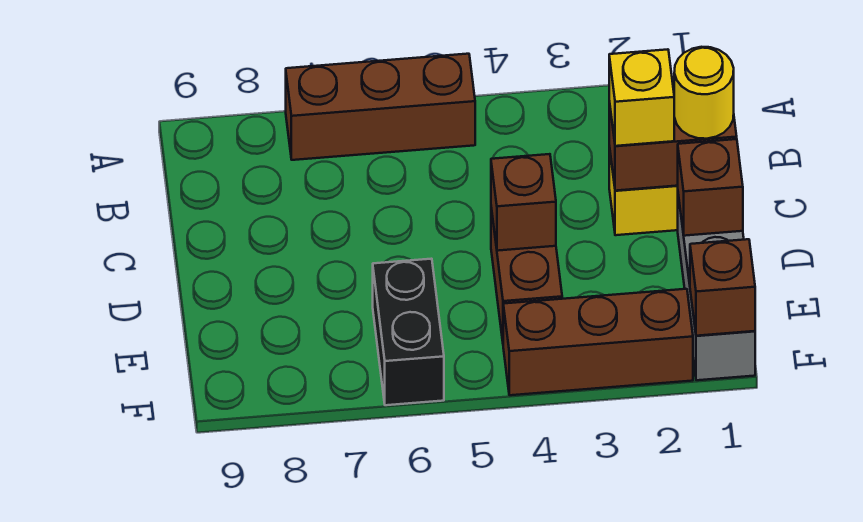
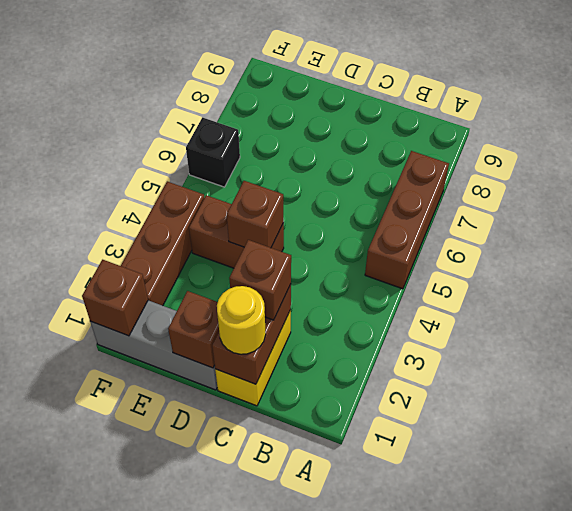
yellow 1x1 brick [609,49,674,146] -> brown 1x1 brick [229,240,291,320]
black 1x2 brick [373,259,444,405] -> black 1x1 brick [186,118,240,187]

